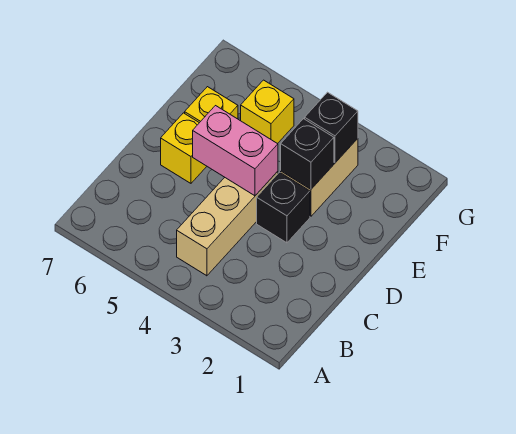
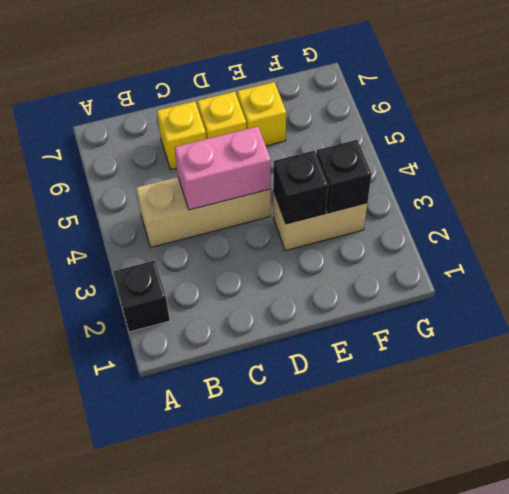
black 1x1 brick [257,172,310,243] -> black 1x1 brick moved to [113,261,170,332]
pink 1x2 brick [193,106,278,196] -> pink 1x2 brick turned to [174,126,271,210]
yellow 1x1 brick [241,80,294,144] -> yellow 1x1 brick moved to [157,101,206,170]

